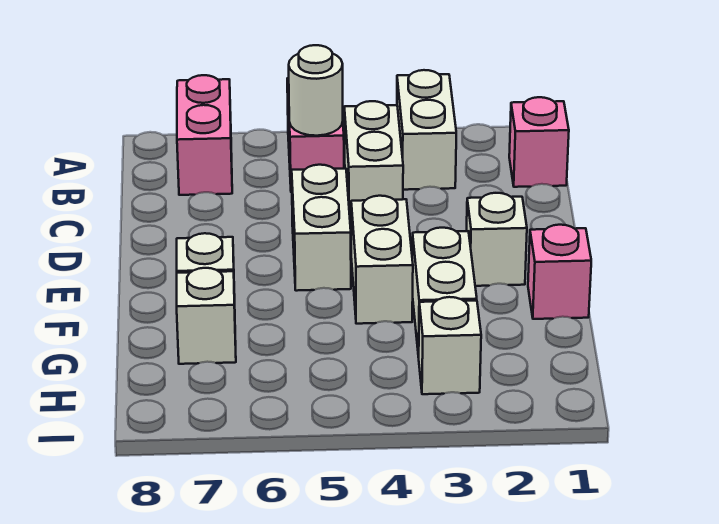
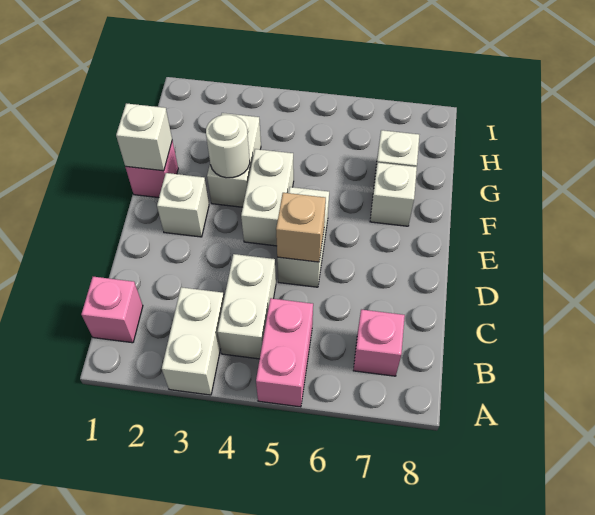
pink 1x2 brick [177,75,232,195] -> pink 1x1 brick [353,309,405,376]
white 1x1 round brick [289,45,343,136] -> white 1x1 round brick moved to [206,115,250,178]
none -> tan 1x1 brick [276,193,326,262]
white 1x1 brick [419,297,481,394] -> white 1x1 brick moved to [116,103,172,171]

